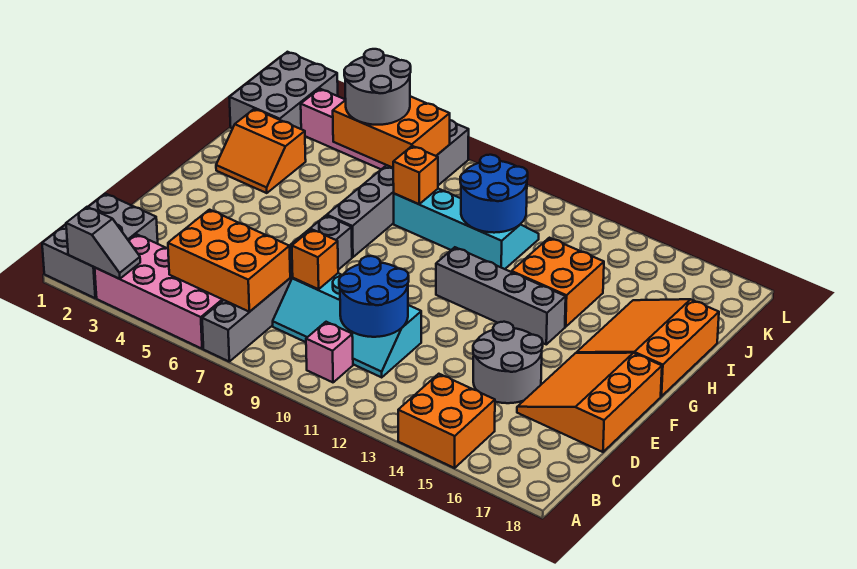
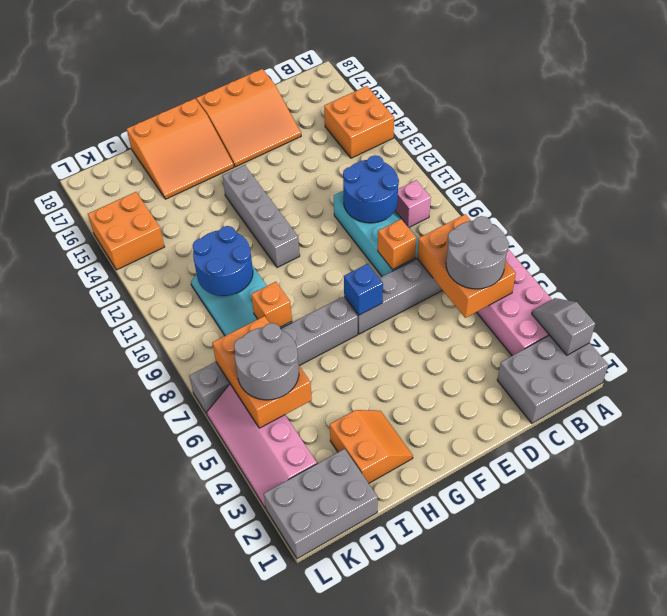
grey 2x2 round brick [473,322,543,403] -> grey 2x2 round brick moved to [446,216,509,289]
none -> blue 1x1 brick [344,264,383,315]
orange 2x2 brick [511,238,604,327] -> orange 2x2 brick moved to [88,192,164,270]

